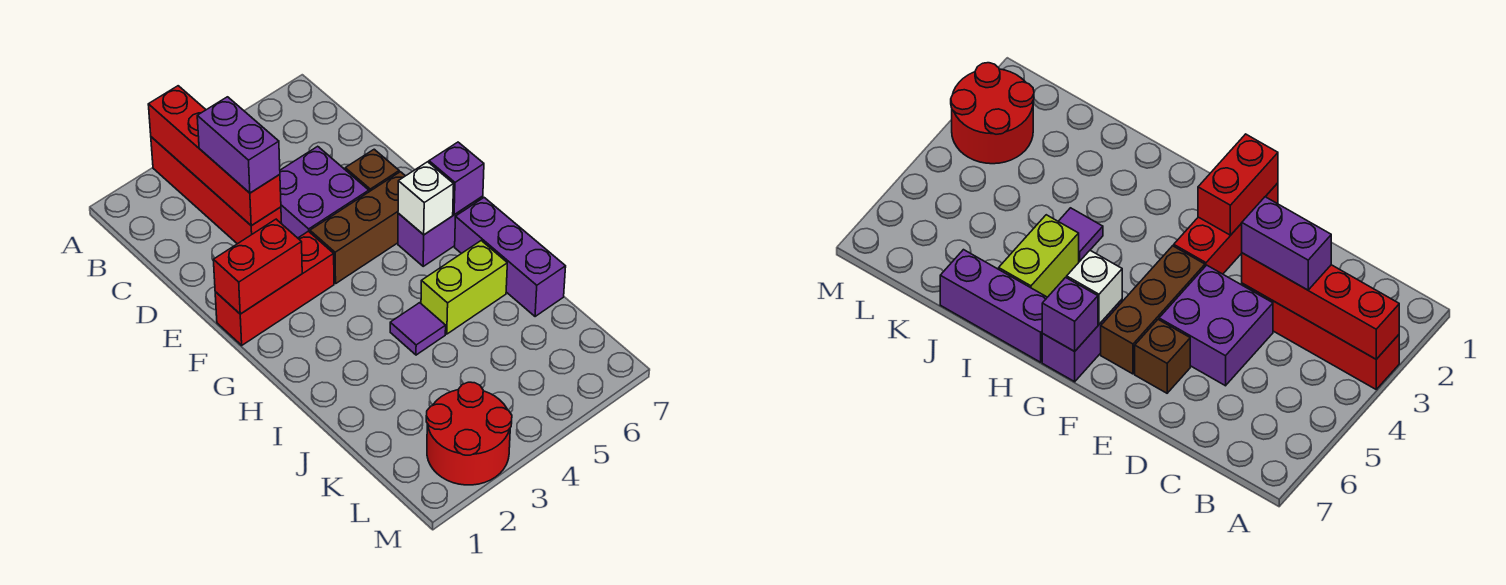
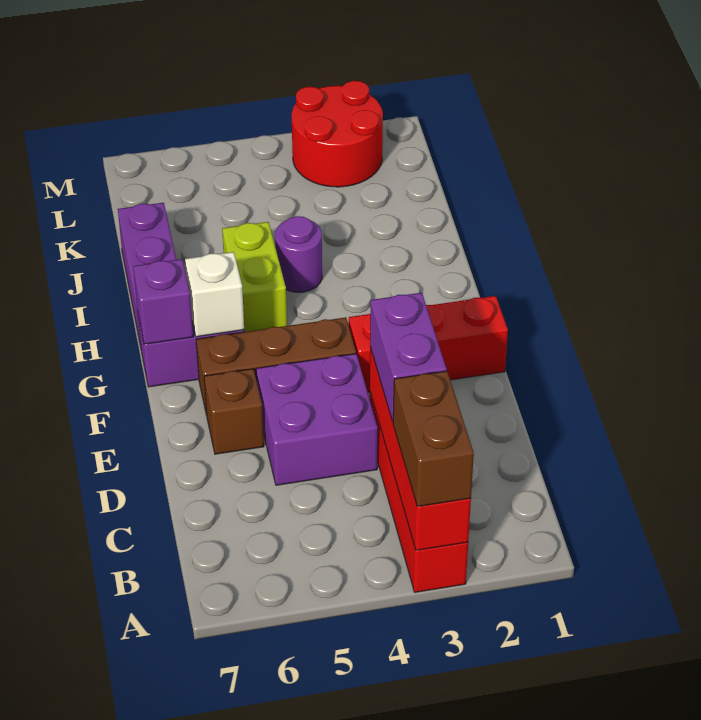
none -> brown 1x2 brick [393,371,474,507]
red 1x2 brick [213,219,302,314] -> none
purple 1x1 tile [390,303,446,355] -> purple 1x1 round brick [275,216,322,292]
lime 1x2 brick [421,241,507,334] -> lime 1x2 brick turned to [222,222,287,332]

